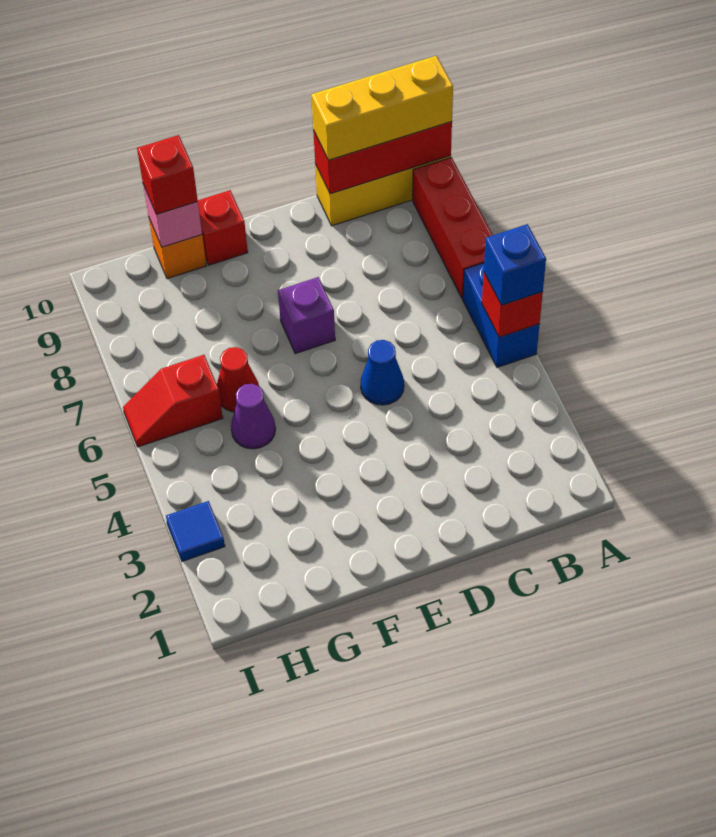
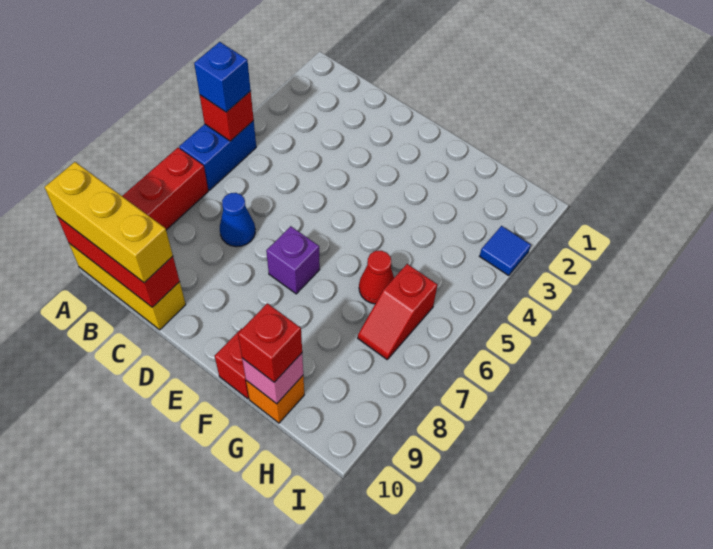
blue 1x1 cone [361,340,404,405] -> blue 1x1 cone moved to [220,193,255,247]
purple 1x1 cone [231,384,276,449] -> none
red 1x2 slope [123,355,223,447] -> red 1x2 slope turned to [358,264,438,359]

